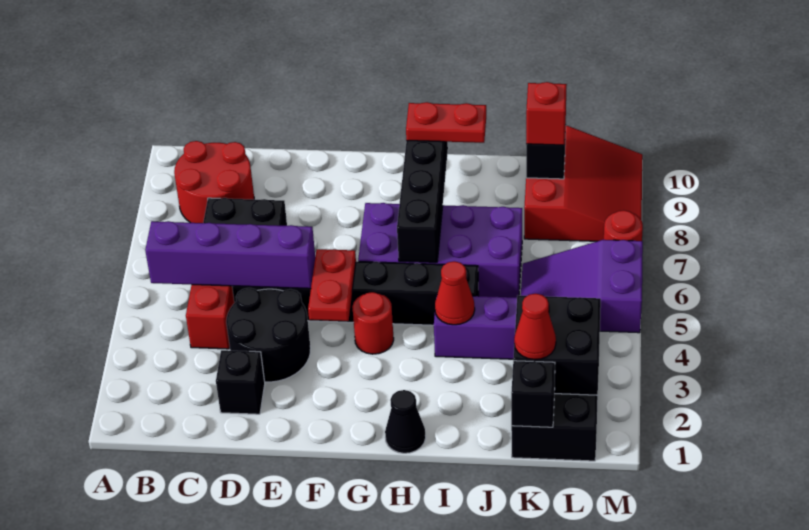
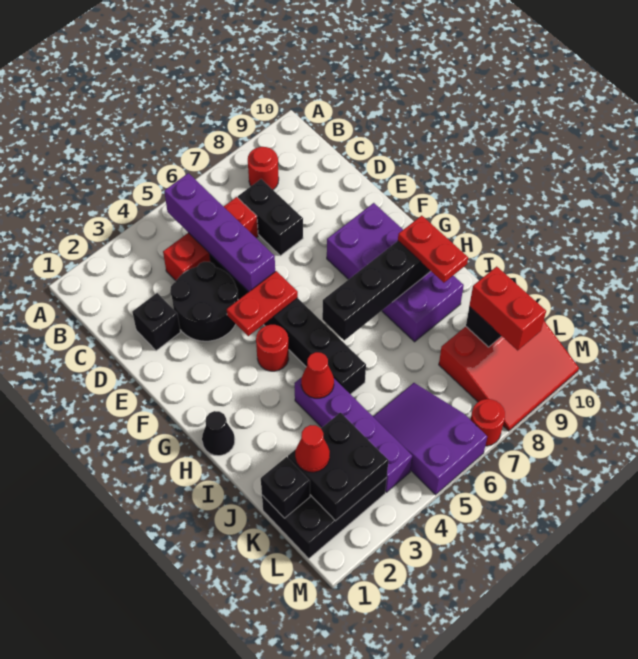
red 2x2 round brick [174,141,254,223] -> red 1x1 round brick [248,147,279,190]
purple 2x4 brick [358,203,522,298] -> purple 2x4 brick moved to [327,203,464,342]
red 1x1 brick [526,82,567,145] -> red 1x2 brick [469,266,546,350]

